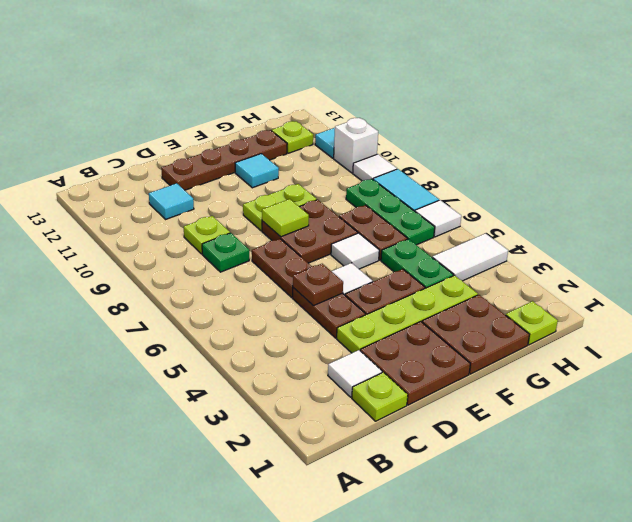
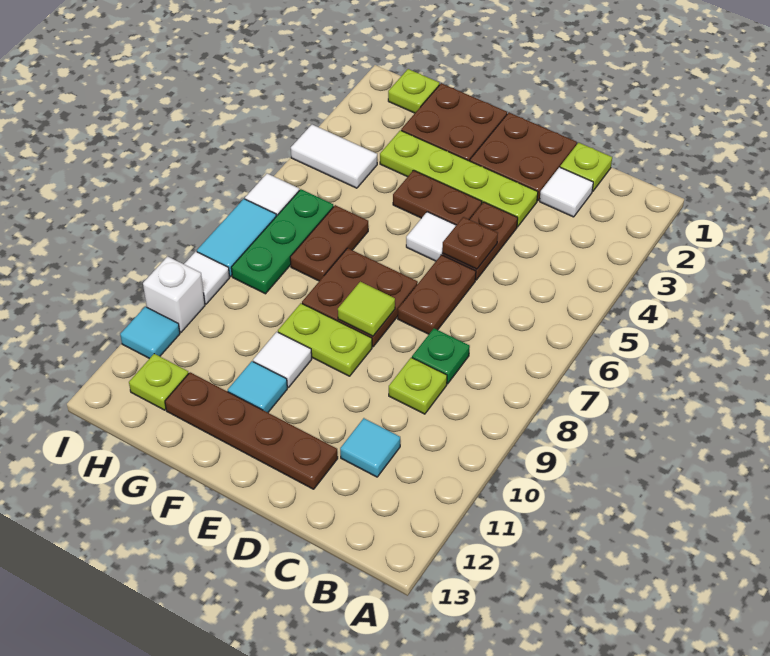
white 1x1 tile [331,233,379,269] -> white 1x1 tile moved to [253,332,312,387]
green 1x2 plate [381,239,453,288] -> none

